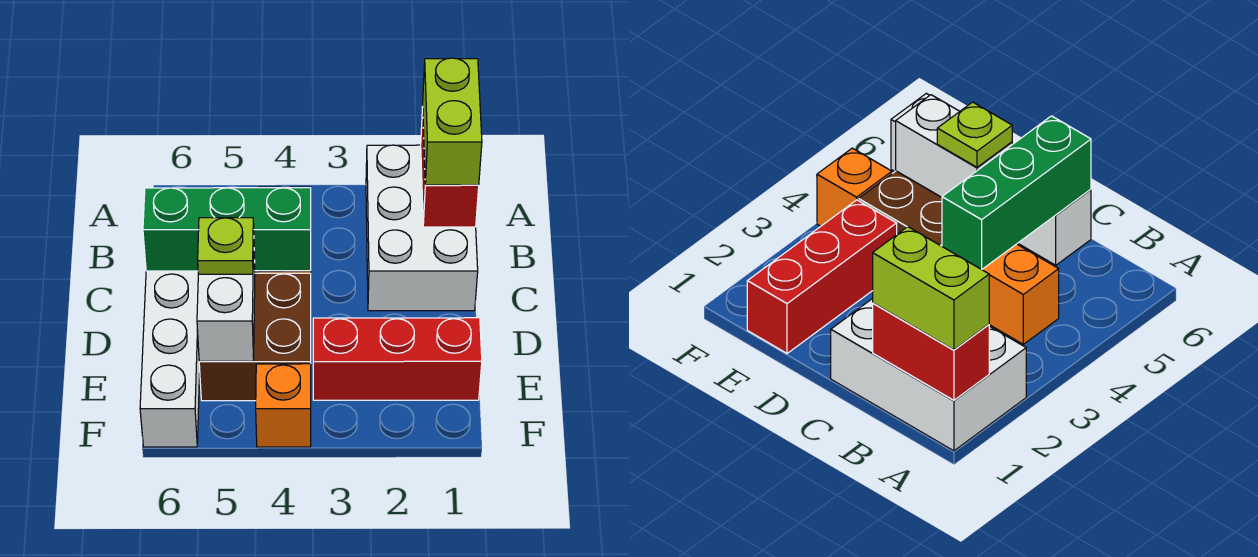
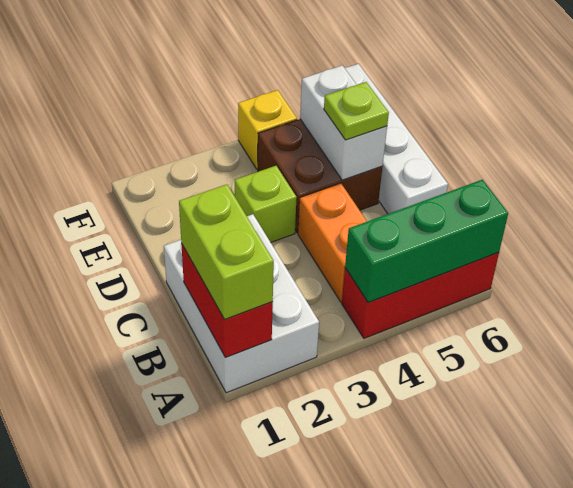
green 1x3 brick [143,188,311,271] -> green 1x3 brick moved to [345,180,508,303]
none -> lime 1x1 brick [235,166,297,242]
red 1x3 brick [313,318,482,400] -> red 1x3 brick moved to [342,252,499,338]
orange 1x1 brick [256,364,311,447] -> yellow 1x1 brick [238,90,297,169]

